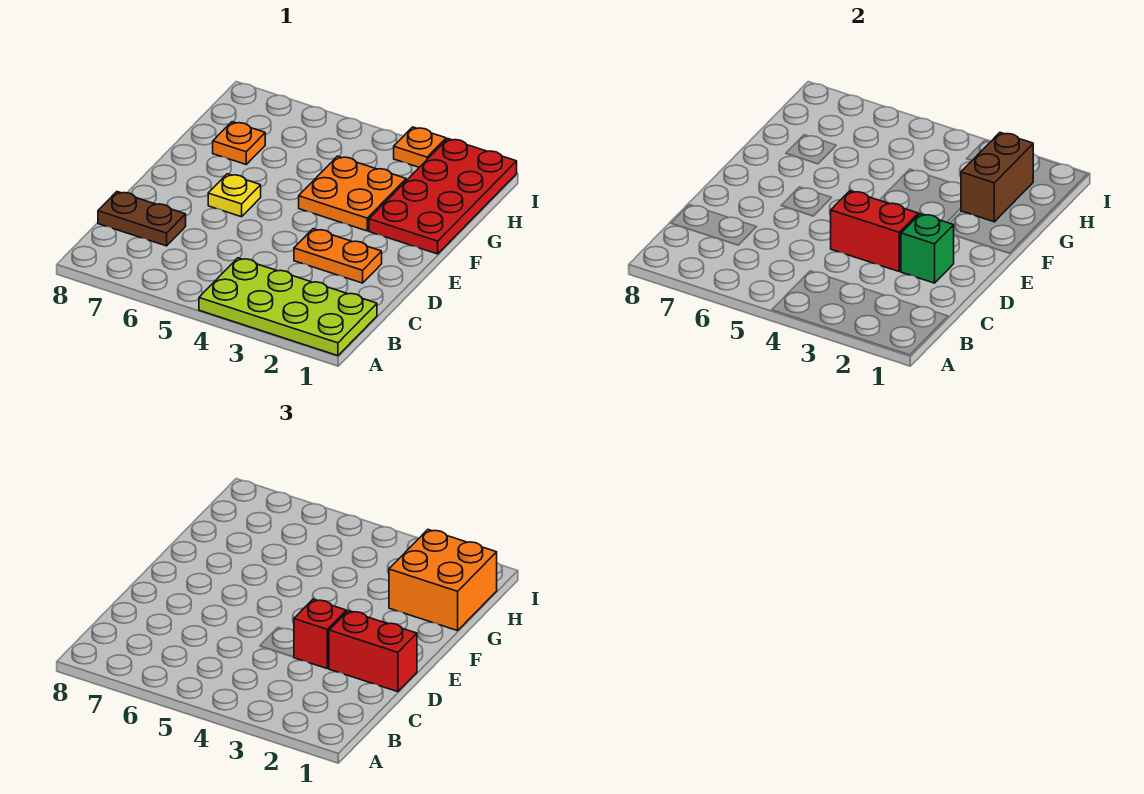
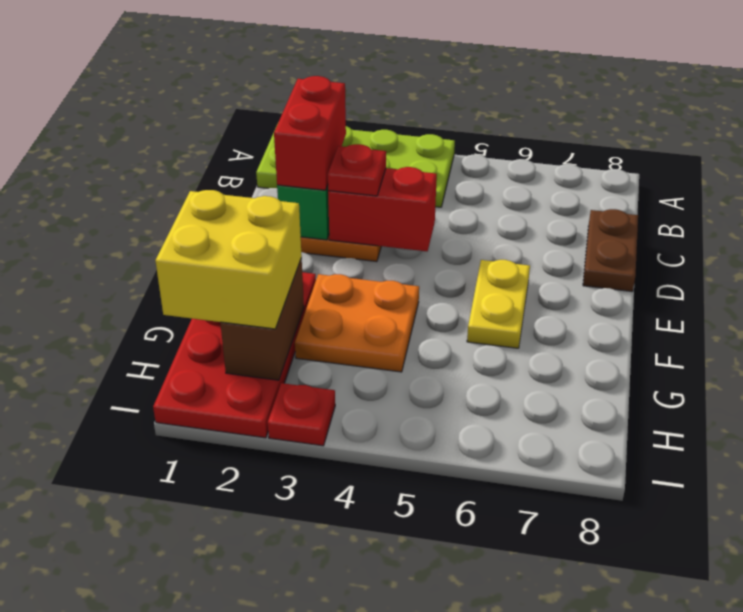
brown 1x2 plate [98,192,186,246] -> brown 1x2 plate turned to [583,209,638,291]
red 1x2 brick [329,611,417,692] -> red 1x2 brick turned to [274,76,346,190]
red 1x1 brick [294,599,346,668] -> red 1x1 plate [328,144,386,196]
yellow 1x1 plate [208,174,261,217] -> yellow 1x2 plate [467,260,530,348]
orange 2x2 brick [389,530,497,631] -> yellow 2x2 brick [155,190,302,329]
orange 1x1 plate [213,122,265,164] -> none
orange 1x1 plate [394,127,446,167] -> red 1x1 plate [268,383,335,446]

